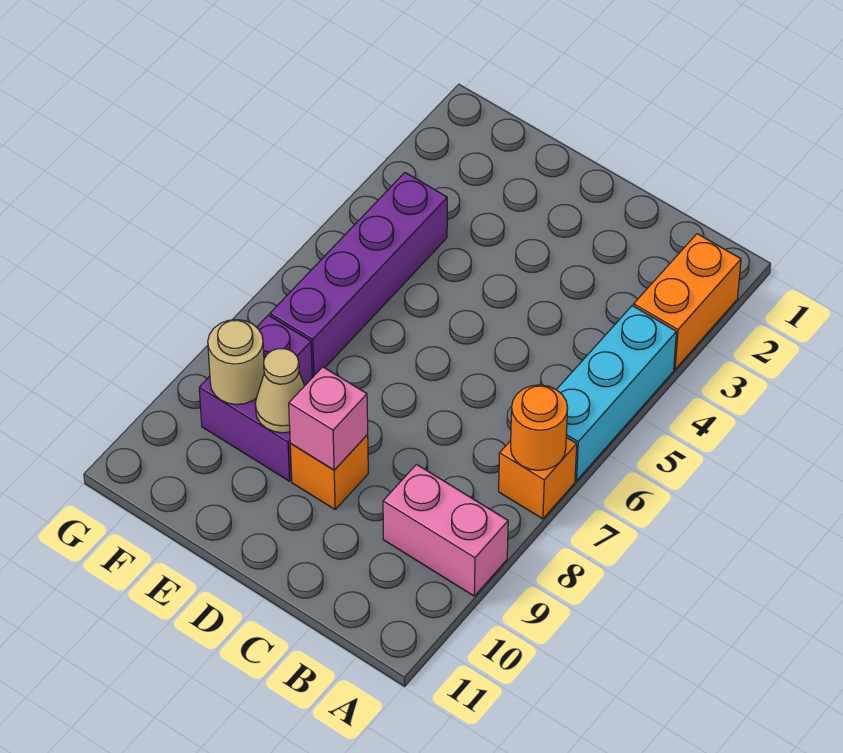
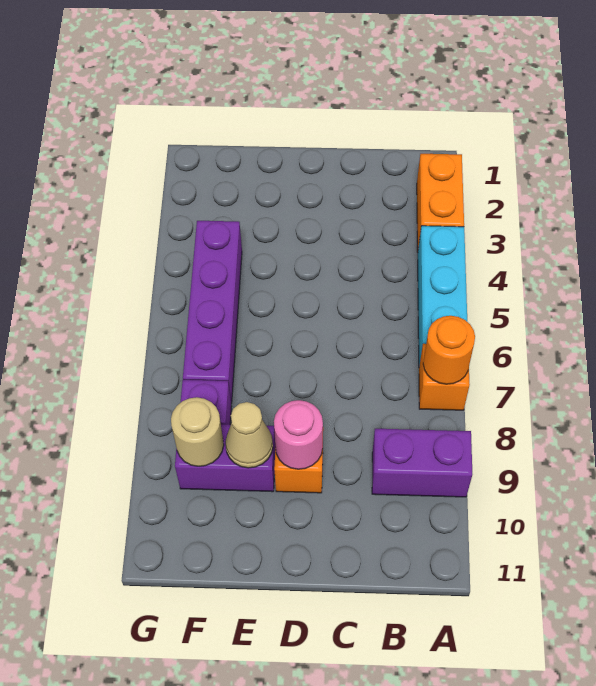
pink 1x2 brick [383,465,508,596] -> purple 1x2 brick [372,429,472,497]
pink 1x1 brick [289,367,368,470] -> pink 1x1 round brick [274,400,323,469]

